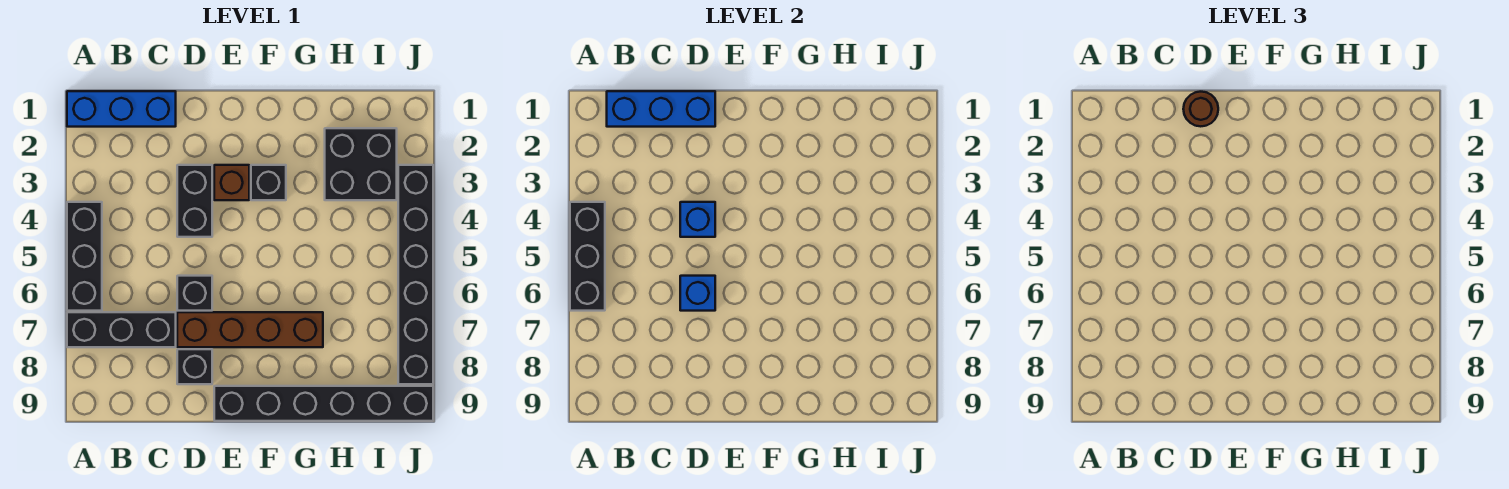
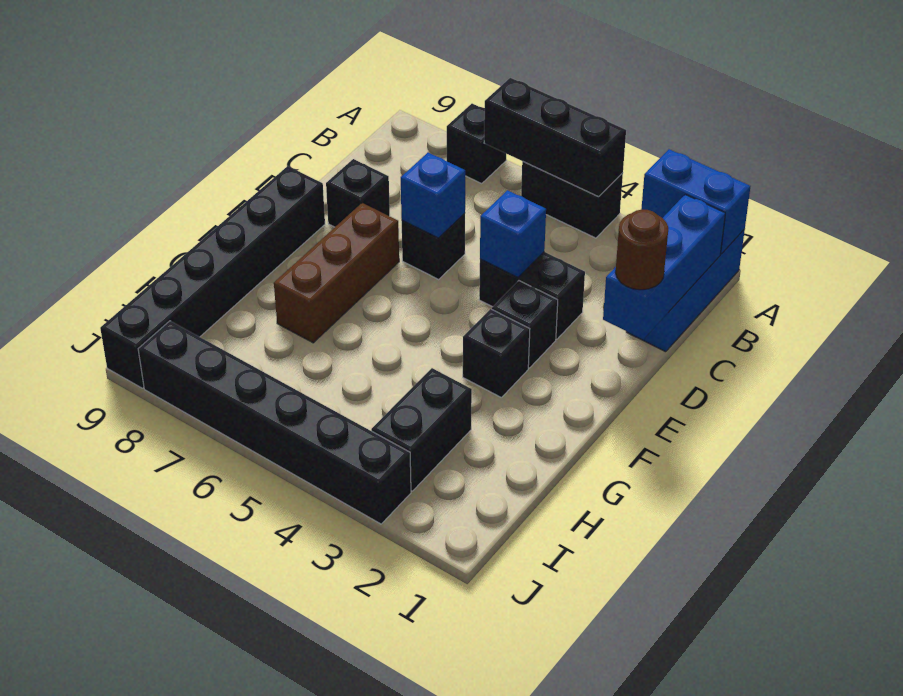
none -> blue 1x2 brick [641,149,751,254]
black 1x3 brick [67,202,102,311] -> black 1x2 brick [521,162,623,238]
black 1x3 brick [67,312,176,347] -> black 1x1 brick [447,104,506,183]
brown 1x4 brick [177,312,323,347] -> brown 1x3 brick [274,203,399,343]
brown 1x1 brick [214,165,249,200] -> black 1x1 brick [492,281,558,368]
black 2x2 brick [325,128,397,200] -> black 1x2 brick [371,368,472,491]

